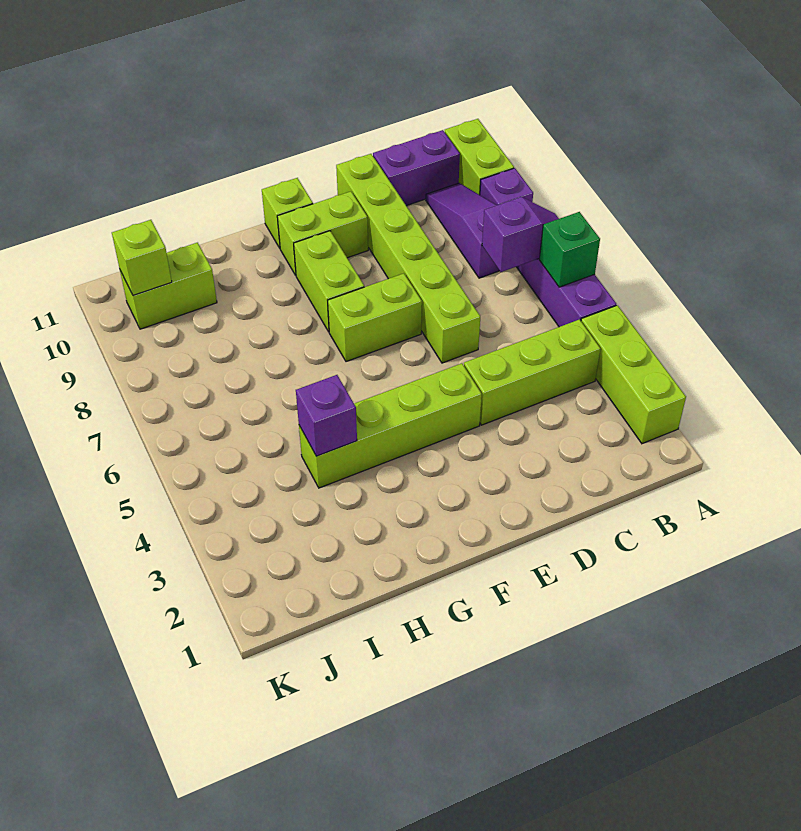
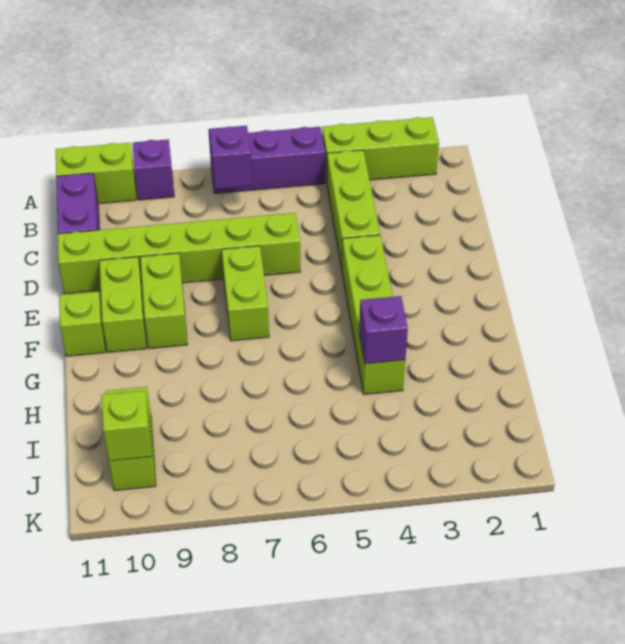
green 1x1 brick [539,212,600,287] -> none
purple 1x3 slope [426,183,500,278] -> none
lime 1x2 brick [294,231,364,332] -> lime 1x2 brick turned to [140,253,188,349]

